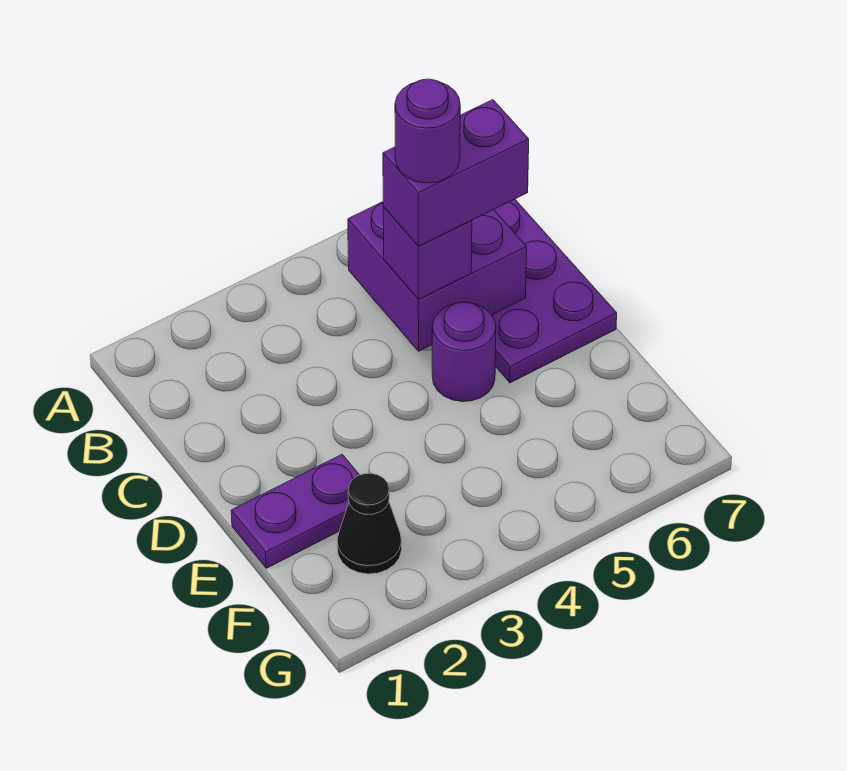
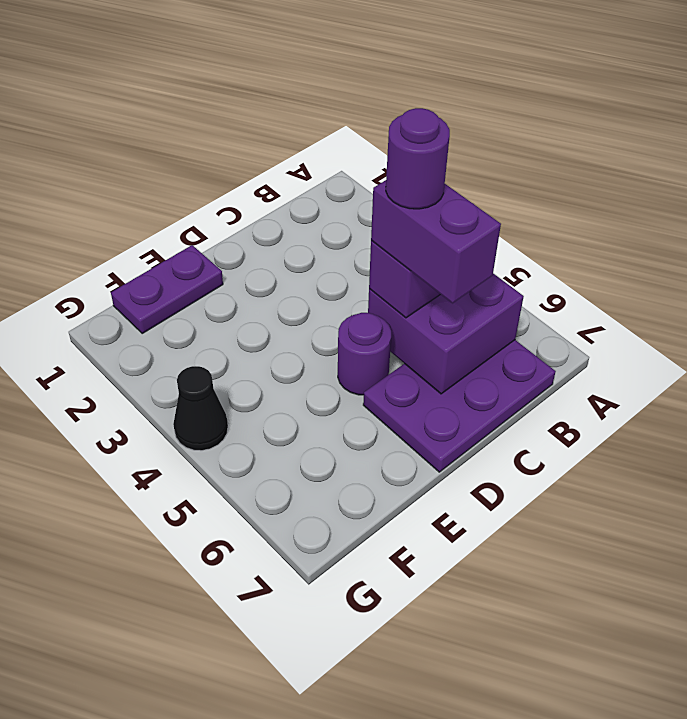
purple 1x2 plate [231,455,359,568] -> purple 1x2 plate turned to [111,245,223,333]
black 1x1 cone [337,473,402,574] -> black 1x1 cone moved to [173,366,228,451]

